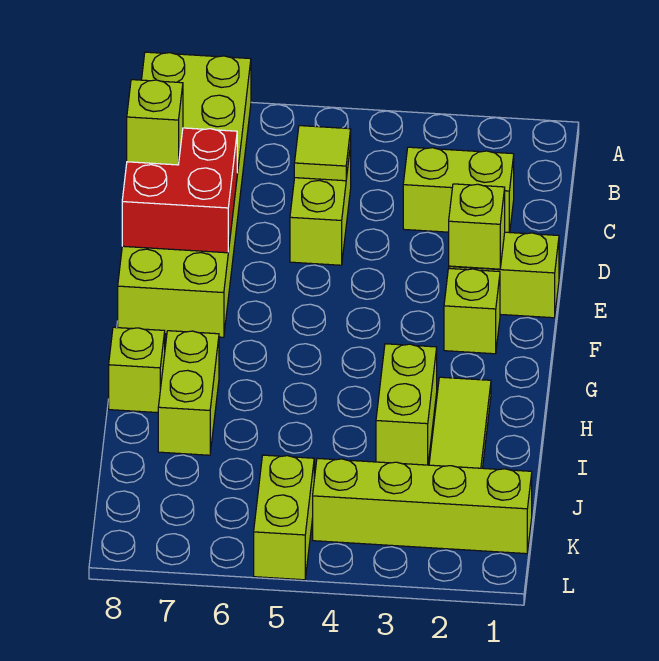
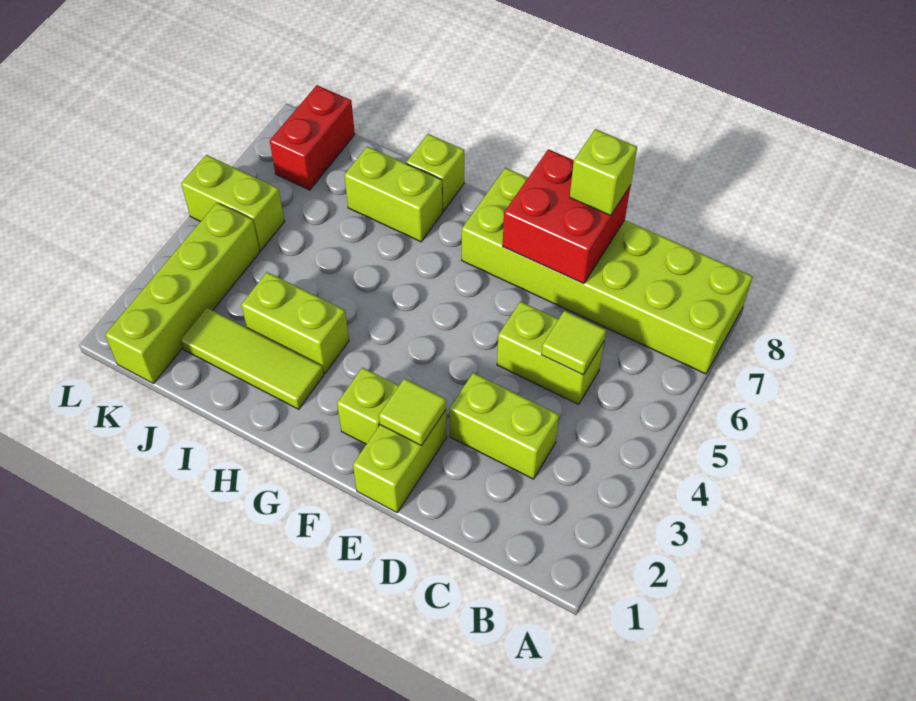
lime 1x2 brick [403,147,514,233] -> lime 1x2 brick turned to [449,373,559,479]
lime 1x1 brick [449,184,505,269] -> lime 1x1 tile [379,378,446,446]
none -> red 1x2 brick [270,85,355,190]

